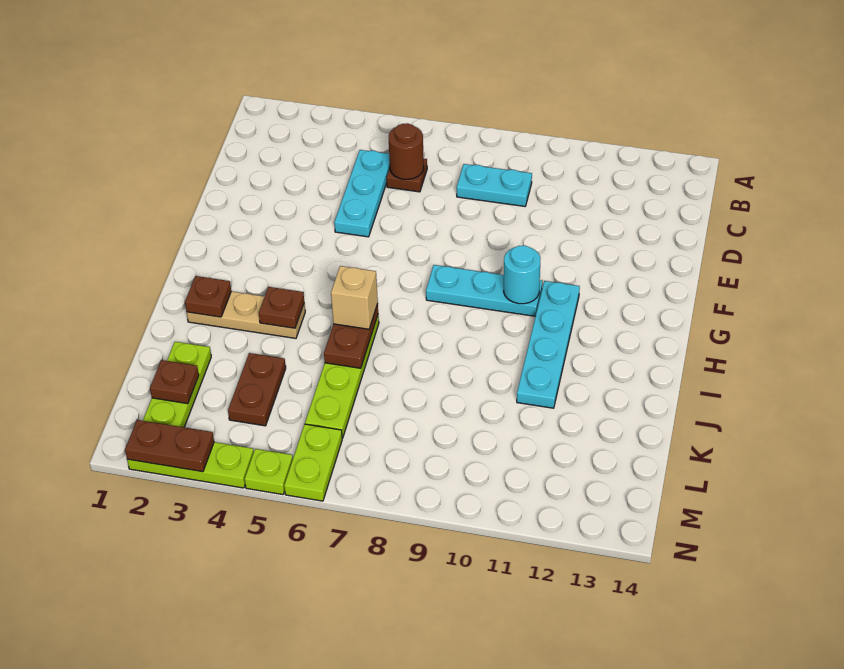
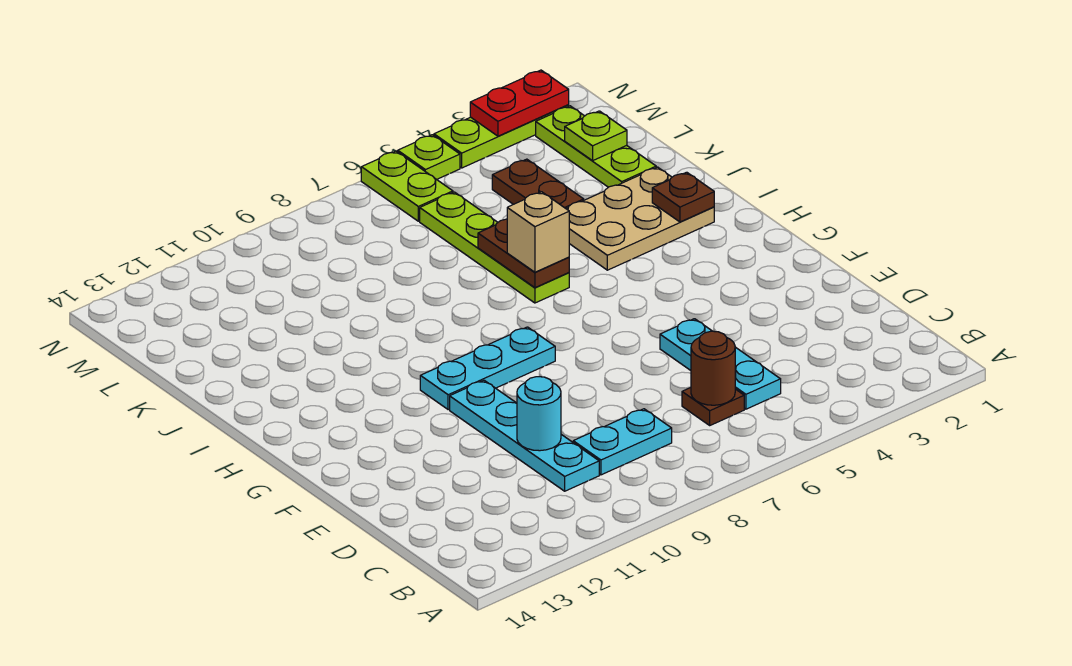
cyan 1x1 round brick [504,245,540,304] -> cyan 1x1 round brick moved to [517,377,561,451]
cyan 1x4 plate [517,281,580,408] -> cyan 1x4 plate moved to [450,380,599,491]
tan 1x3 plate [187,291,305,338] -> tan 2x3 plate [566,167,714,270]
brown 1x1 plate [259,287,304,328] -> none
brown 1x1 plate [150,360,199,404] -> lime 1x1 plate [565,111,627,161]
brown 1x2 plate [125,420,214,472] -> red 1x2 plate [470,70,569,136]

